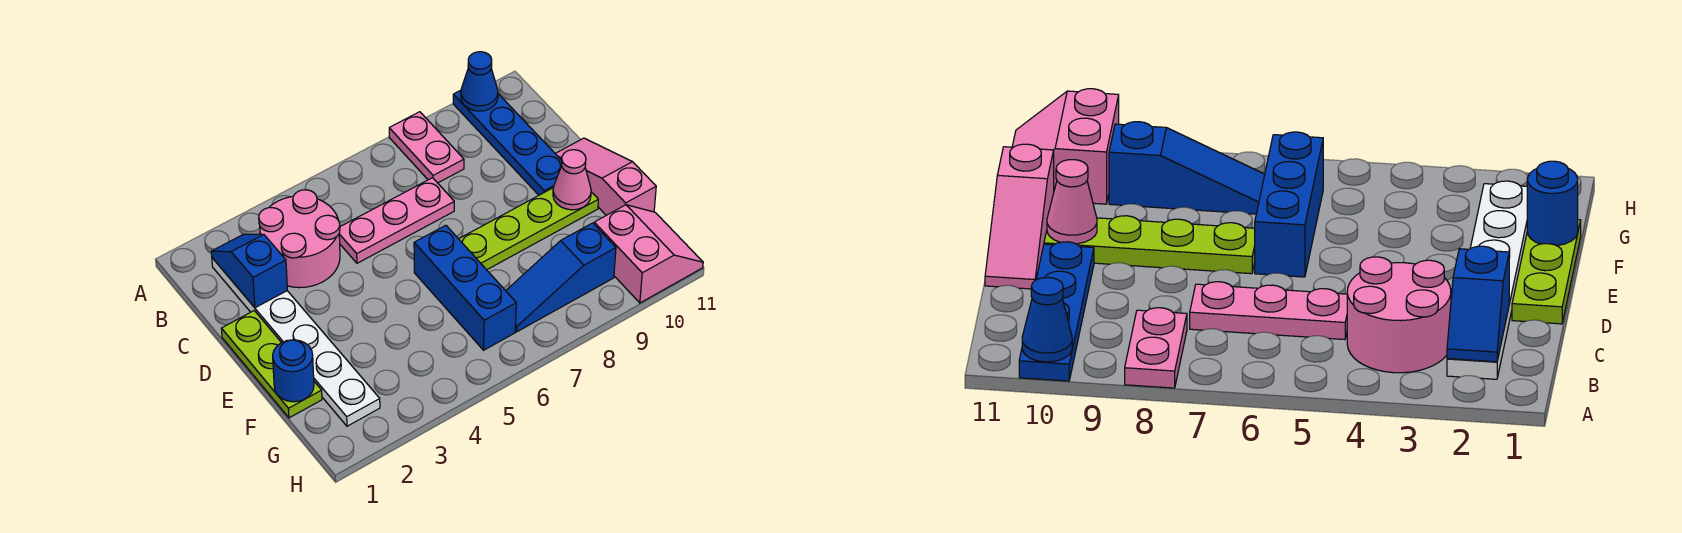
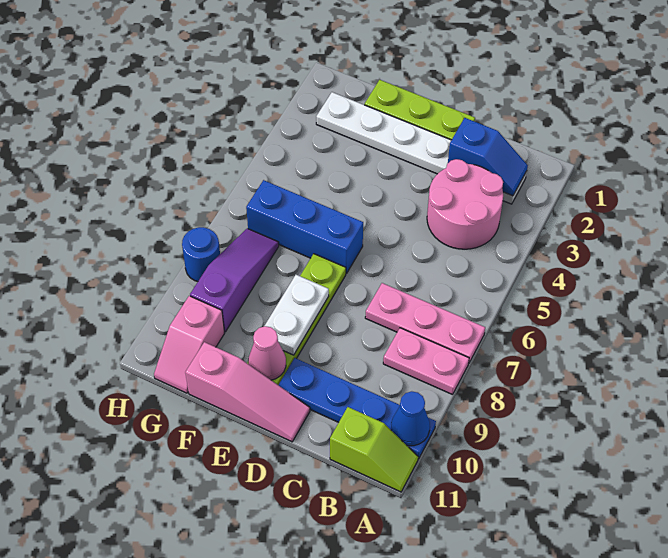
none -> lime 1x2 slope [330,407,418,492]
pink 1x3 plate [339,178,454,263] -> pink 1x3 plate turned to [365,283,485,362]
none -> white 1x2 plate [265,275,329,355]
blue 1x1 round brick [273,340,314,402] -> blue 1x1 round brick moved to [182,227,220,281]
blue 1x3 slope [506,223,616,332] -> purple 1x3 slope [190,228,279,332]
pink 2x2 slope [594,205,703,303] -> pink 1x2 slope [154,296,225,393]

